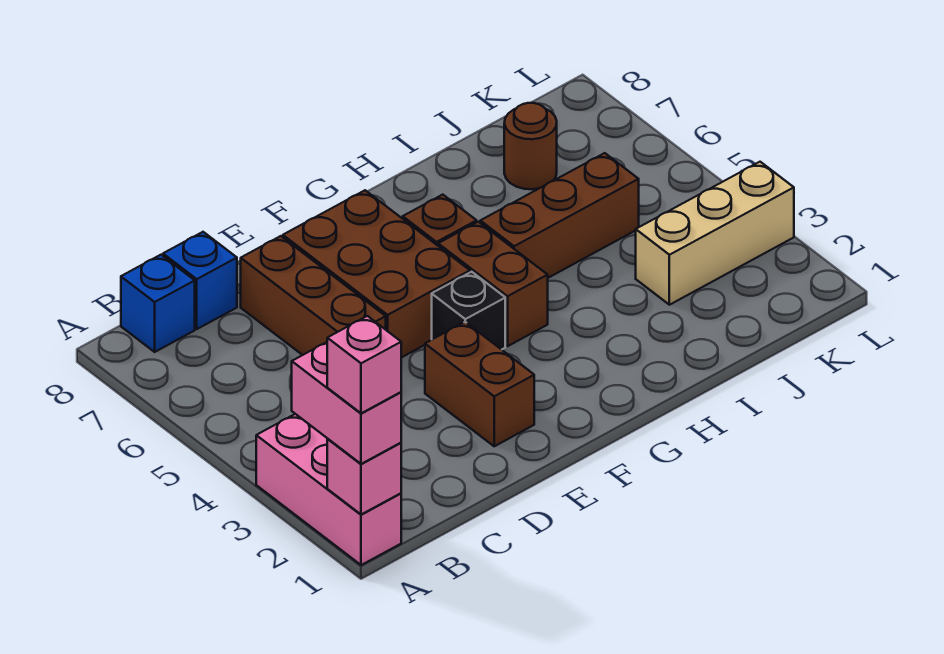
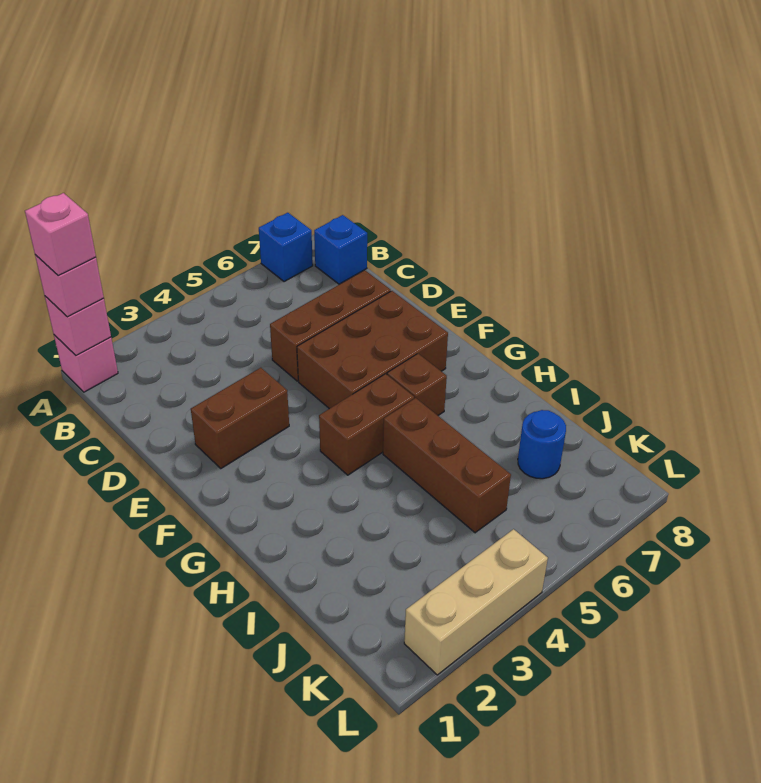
pink 1x3 brick [256,414,401,565] -> pink 1x1 brick [54,335,118,392]
pink 1x2 brick [292,342,401,464] -> pink 1x1 brick [35,255,104,317]
blue 1x1 brick [163,232,237,329] -> blue 1x1 brick moved to [259,213,313,282]
black 1x1 brick [432,272,505,350] -> none
tan 1x3 brick [636,162,794,305] -> tan 1x3 brick turned to [404,529,548,675]
brown 1x1 round brick [504,103,557,189] -> blue 1x1 round brick [518,410,566,479]

